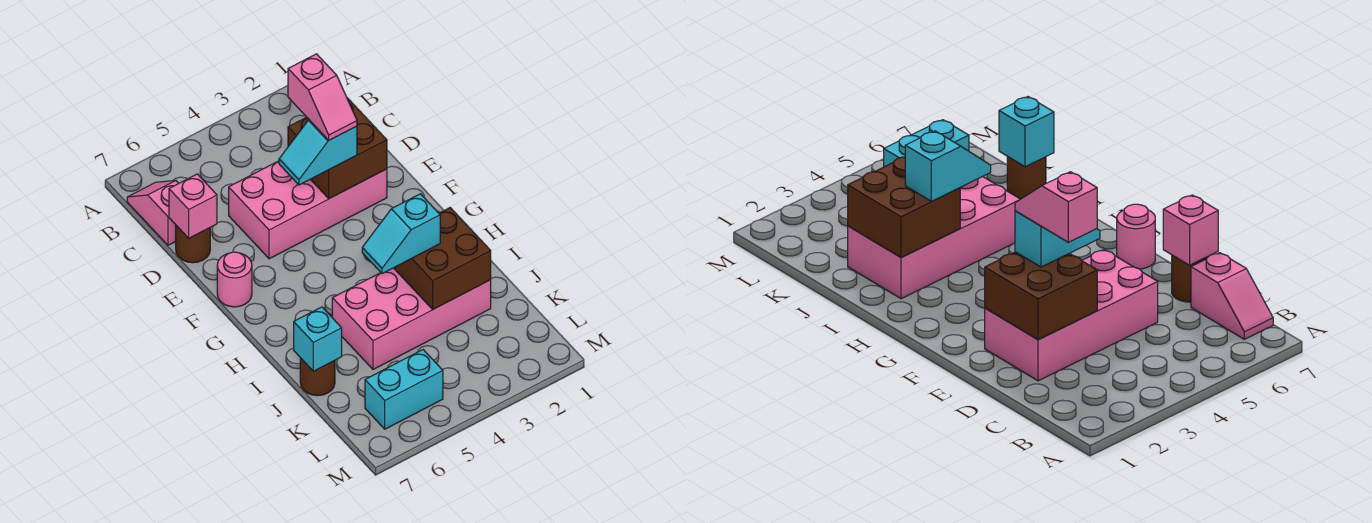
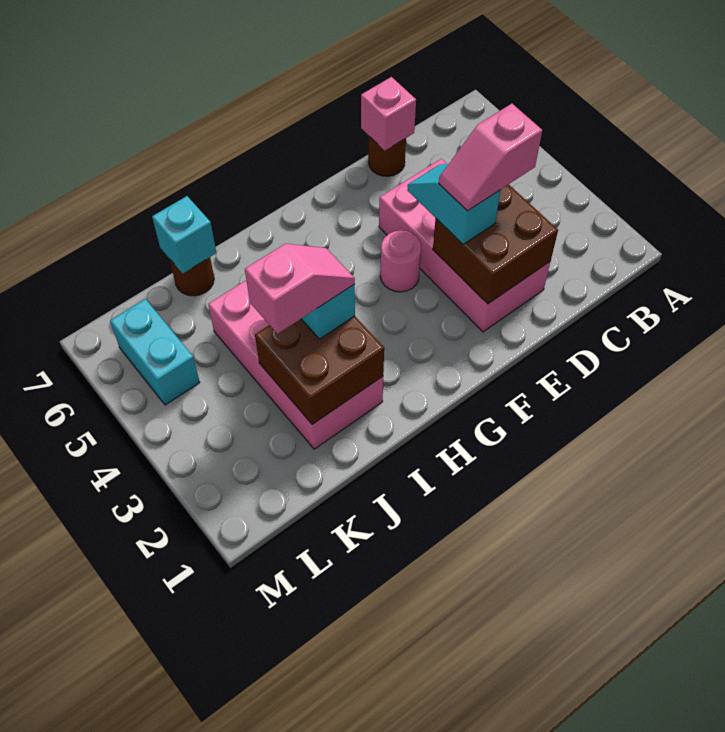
pink 1x2 slope [127,180,179,245] -> pink 1x2 slope moved to [245,244,355,334]
pink 1x1 round brick [217,252,252,307] -> pink 1x1 round brick moved to [380,231,421,292]

